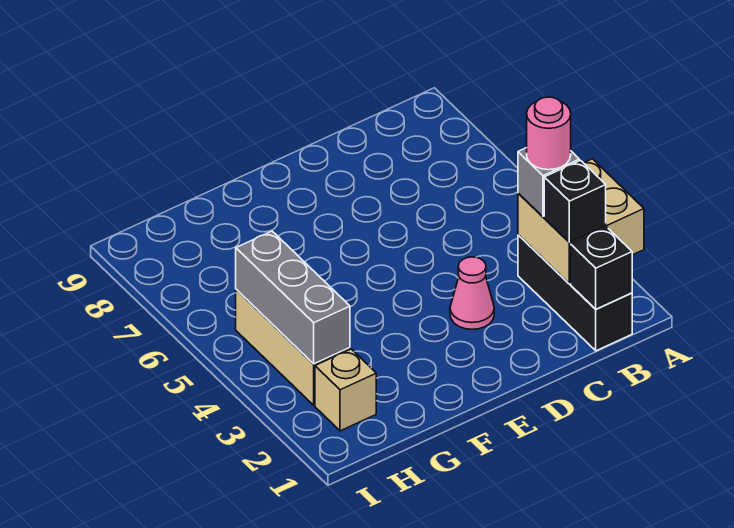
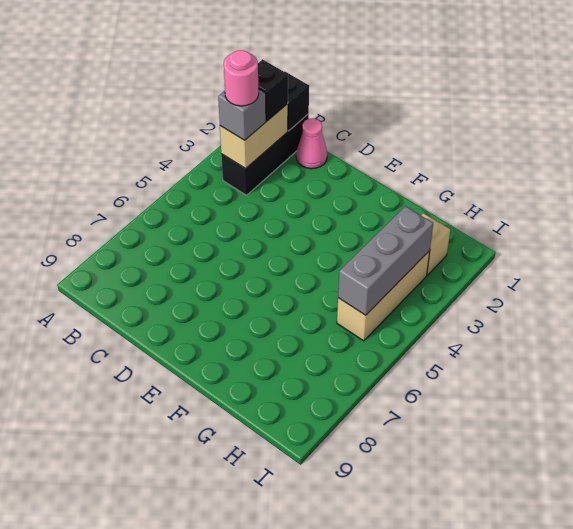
tan 2x2 brick [518,159,644,284] -> tan 1x2 brick [220,104,288,169]
pink 1x1 cone [450,257,494,329] -> pink 1x1 cone moved to [296,118,327,169]

